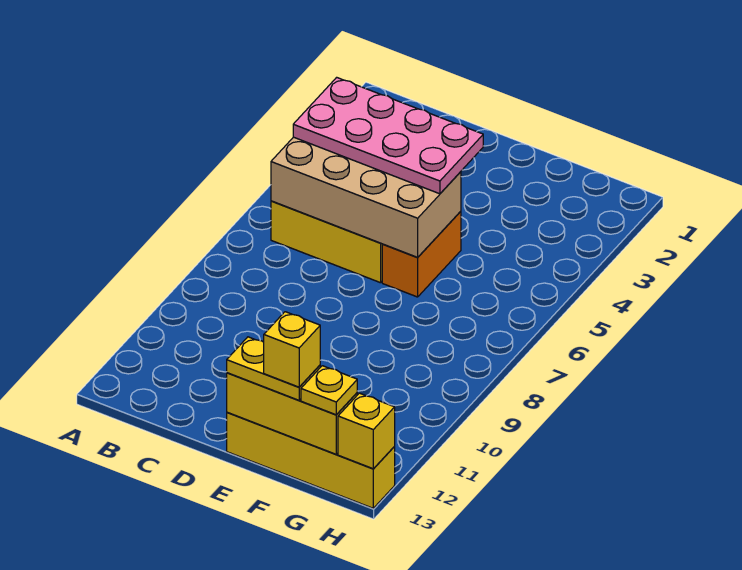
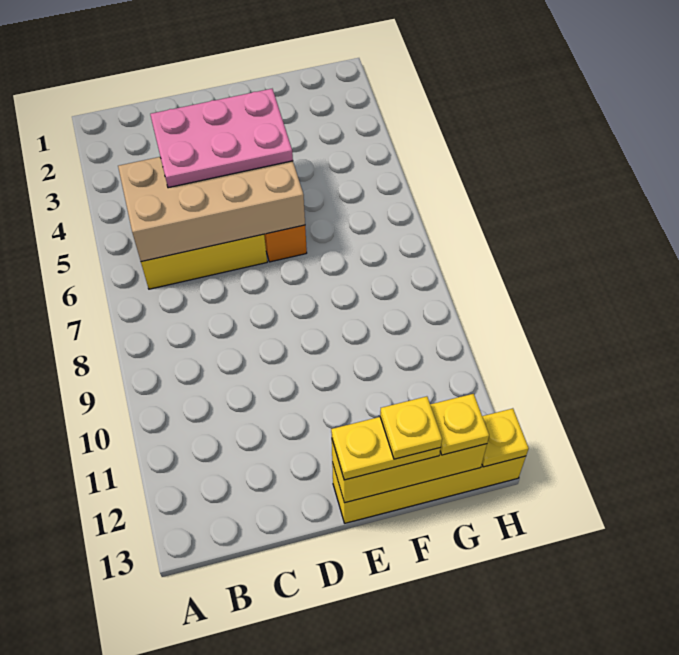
pink 2x4 plate [293,77,483,194] -> pink 2x3 plate [150,89,293,188]
yellow 1x1 brick [264,312,320,387] -> yellow 1x1 plate [380,396,442,459]
yellow 1x1 brick [338,393,395,469] -> yellow 1x1 plate [482,408,529,467]

